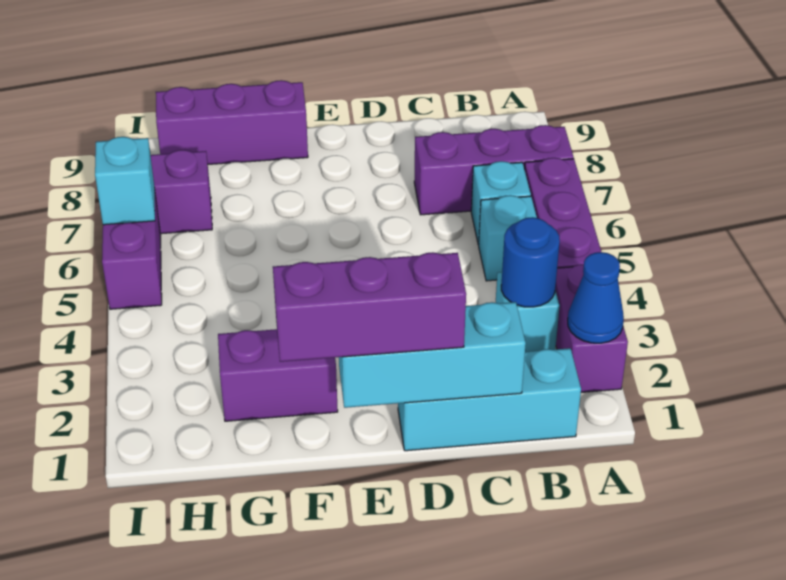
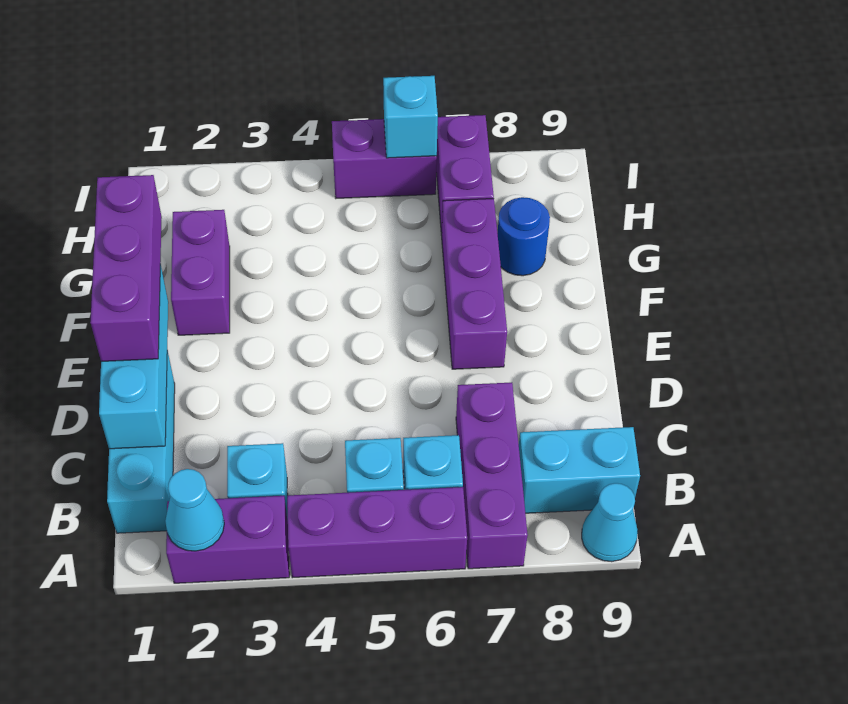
blue 1x1 cone [568,252,624,343] -> cyan 1x1 cone [165,469,224,551]
none -> cyan 1x1 cone [582,483,638,562]
blue 1x1 round brick [501,217,560,307] -> blue 1x1 round brick moved to [497,197,550,276]
none -> cyan 1x2 brick [519,427,640,513]
purple 1x3 brick [156,80,308,164] -> purple 1x3 brick moved to [442,199,507,369]

